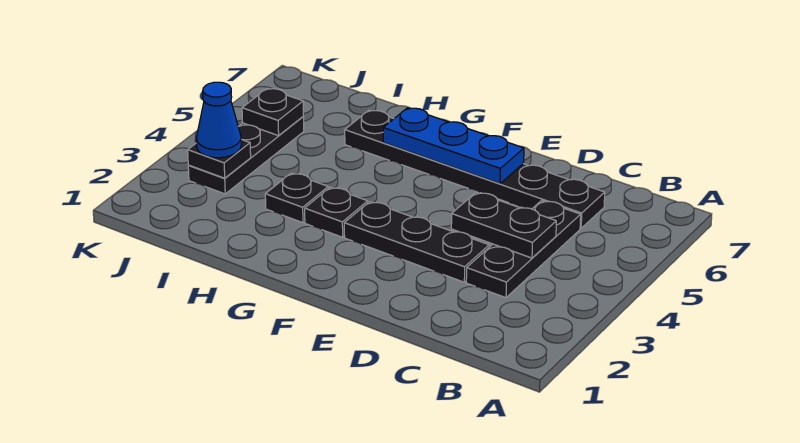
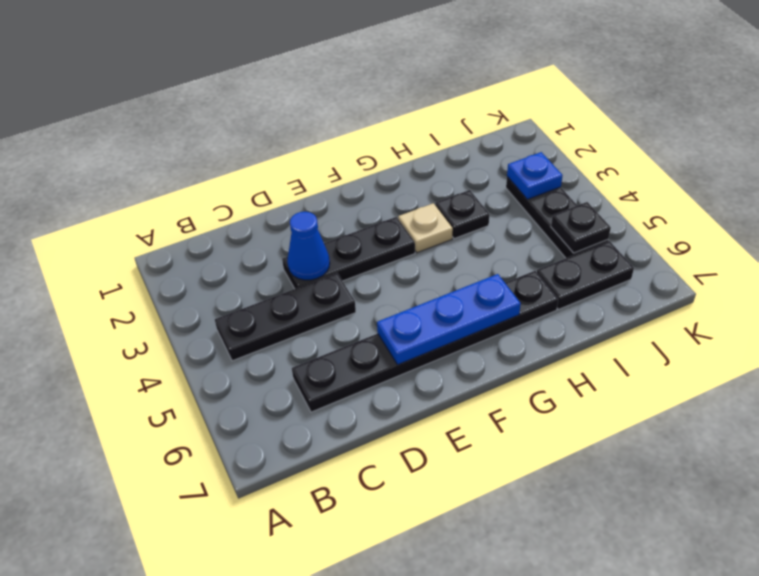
black 1x3 plate [466,201,581,298] -> black 1x3 plate turned to [215,273,356,361]
black 1x2 plate [451,192,556,258] -> black 1x2 plate moved to [537,241,634,309]
black 1x1 plate [305,187,368,237] -> tan 1x1 plate [398,203,453,253]
black 1x1 plate [188,139,251,178] -> blue 1x1 plate [507,152,563,199]
blue 1x1 cone [196,82,241,158] -> blue 1x1 cone moved to [287,212,330,280]

